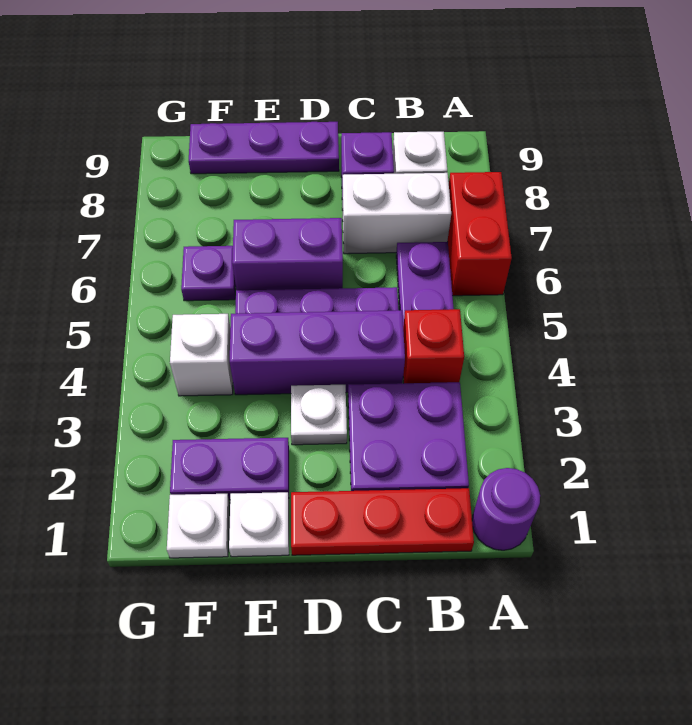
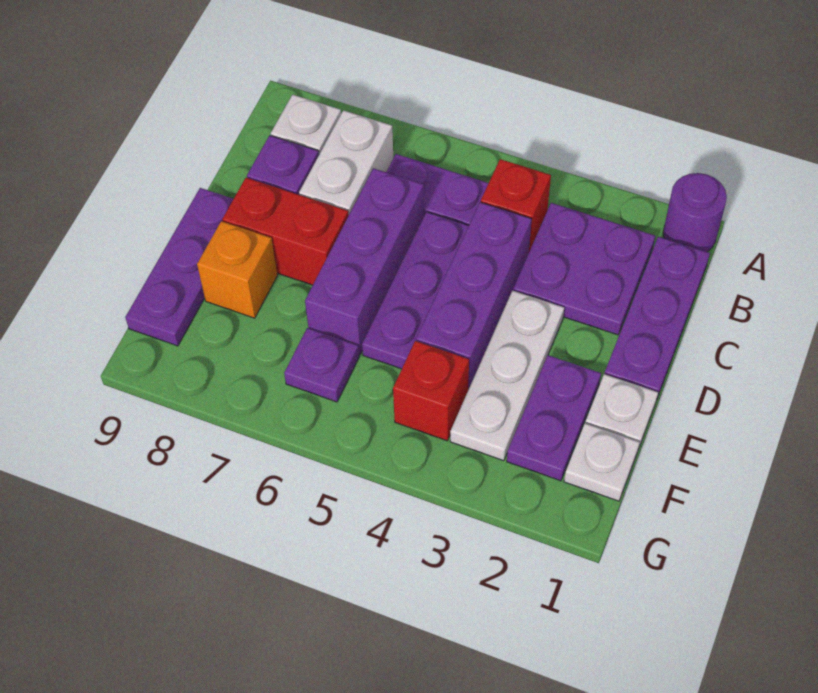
red 1x2 brick [447,172,512,296] -> red 1x2 brick moved to [222,178,349,285]
red 1x3 plate [291,488,474,555] -> purple 1x3 plate [604,237,710,401]
white 1x1 plate [291,385,347,445] -> white 1x3 plate [450,290,564,461]
purple 1x2 brick [232,218,343,290] -> purple 1x3 brick [305,168,424,354]
none -> orange 1x1 brick [197,221,277,318]
white 1x1 brick [170,314,233,396] -> red 1x1 brick [393,341,469,441]

